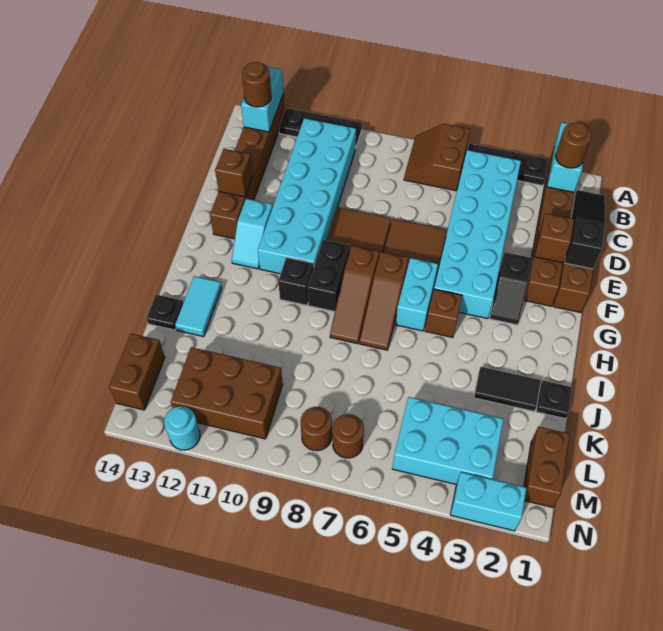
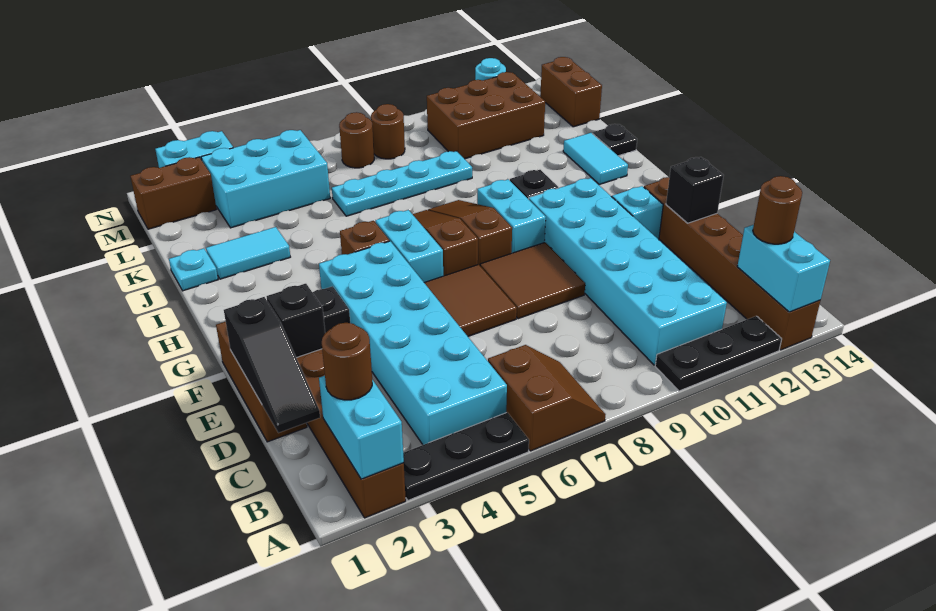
brown 1x1 brick [534,213,574,263] -> black 1x1 brick [267,284,325,358]
brown 1x1 brick [215,149,253,197] -> black 1x1 brick [666,157,724,223]
black 1x2 brick [308,240,350,312] -> cyan 1x2 brick [477,179,546,253]
black 1x1 plate [536,381,572,419] -> cyan 1x1 plate [169,248,218,291]
black 1x2 tile [474,367,541,411] -> cyan 1x2 tile [206,227,290,279]
none -> cyan 1x4 plate [332,151,472,216]
brown 1x2 brick [524,427,570,507] -> brown 1x2 brick turned to [130,157,216,229]

